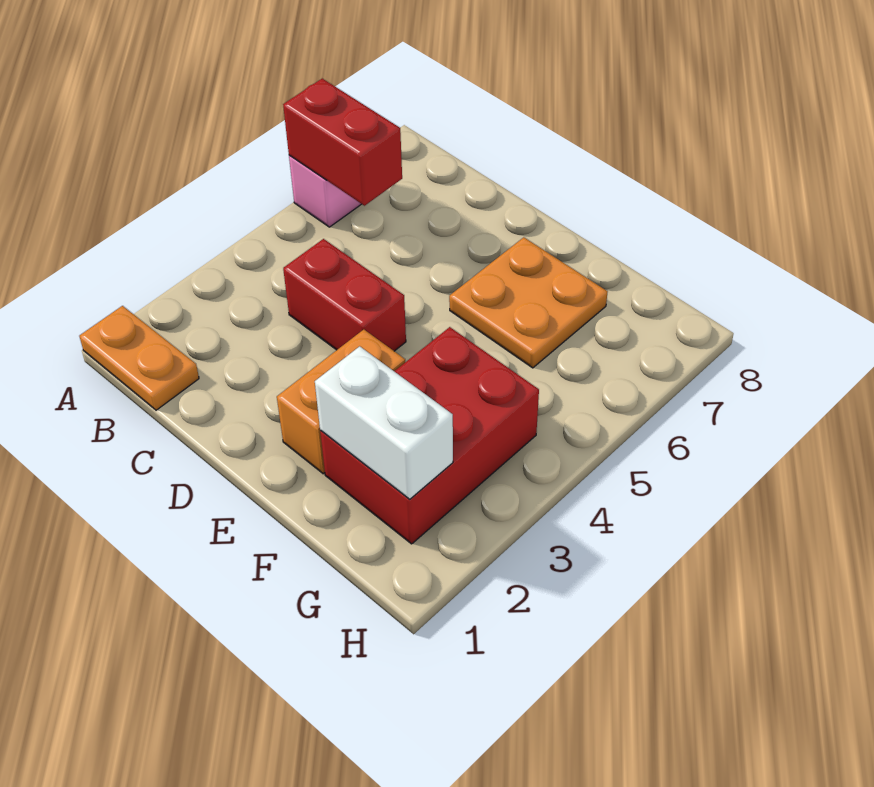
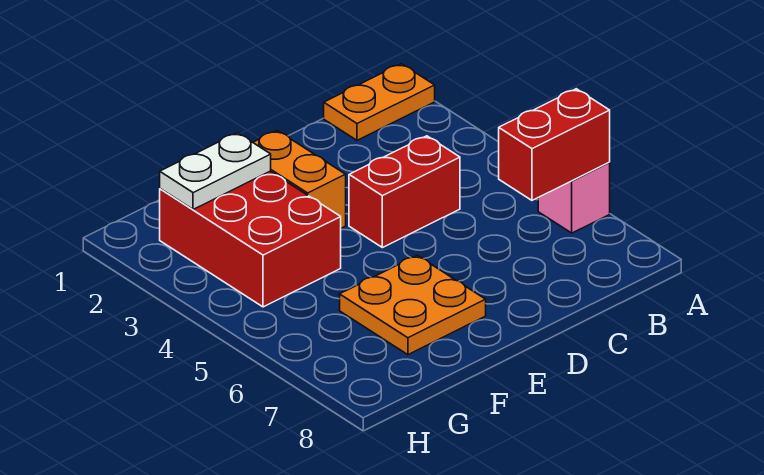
white 1x2 brick [315,346,453,499] -> white 1x2 plate [160,133,271,209]

